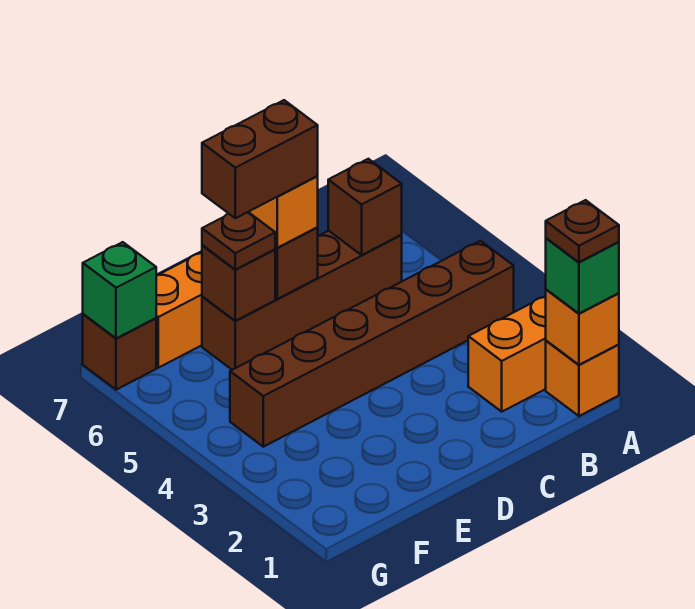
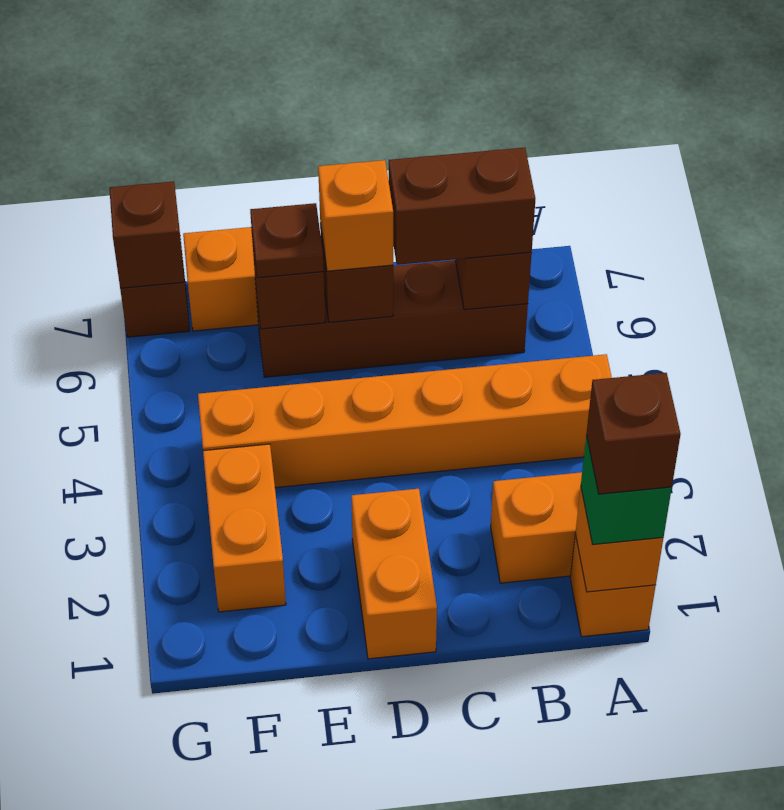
brown 1x1 plate [546,200,619,262] -> brown 1x1 brick [586,373,681,494]
brown 1x6 brick [230,241,514,447] -> orange 1x6 brick [198,354,612,488]
none -> orange 1x2 brick [351,489,437,659]
brown 1x2 brick [202,100,318,218] -> brown 1x2 brick moved to [389,148,536,265]
none -> orange 1x2 brick [203,444,286,612]
green 1x1 brick [83,242,156,338] -> brown 1x1 brick [109,181,184,289]

